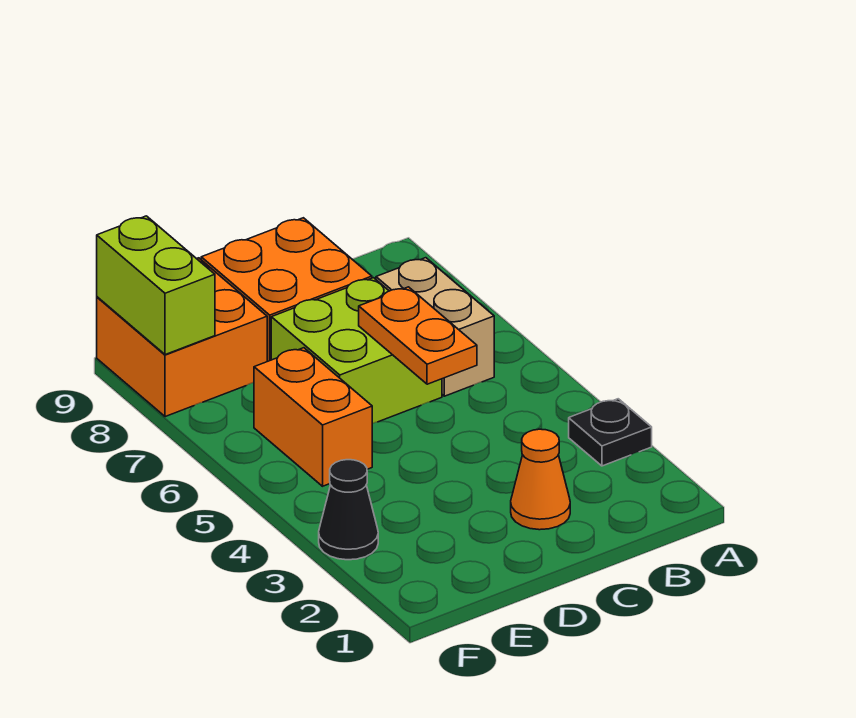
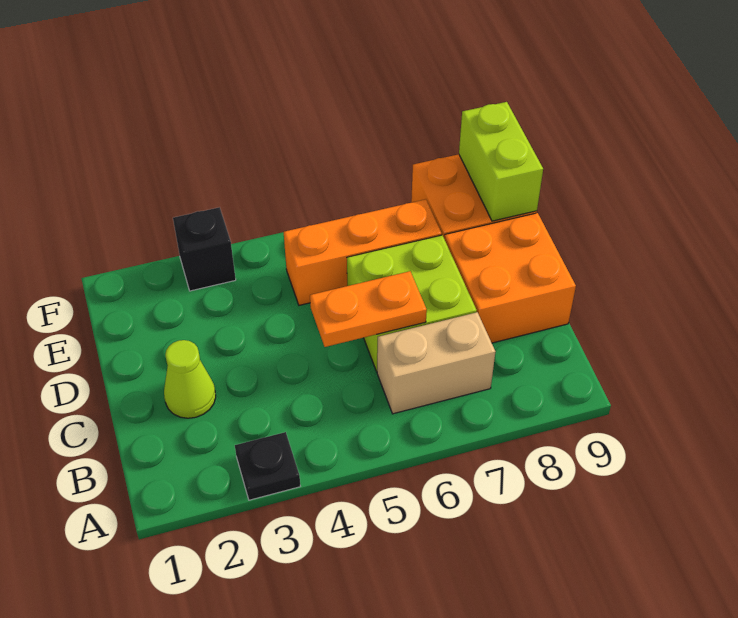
orange 1x1 cone [511,429,570,530] -> lime 1x1 cone [164,340,216,418]
orange 1x2 brick [254,348,372,486] -> orange 1x3 brick [284,199,442,305]
black 1x1 cone [319,460,378,560] -> black 1x1 brick [173,207,236,291]
lime 1x2 brick [97,216,215,355] -> lime 1x2 brick turned to [459,102,543,221]

